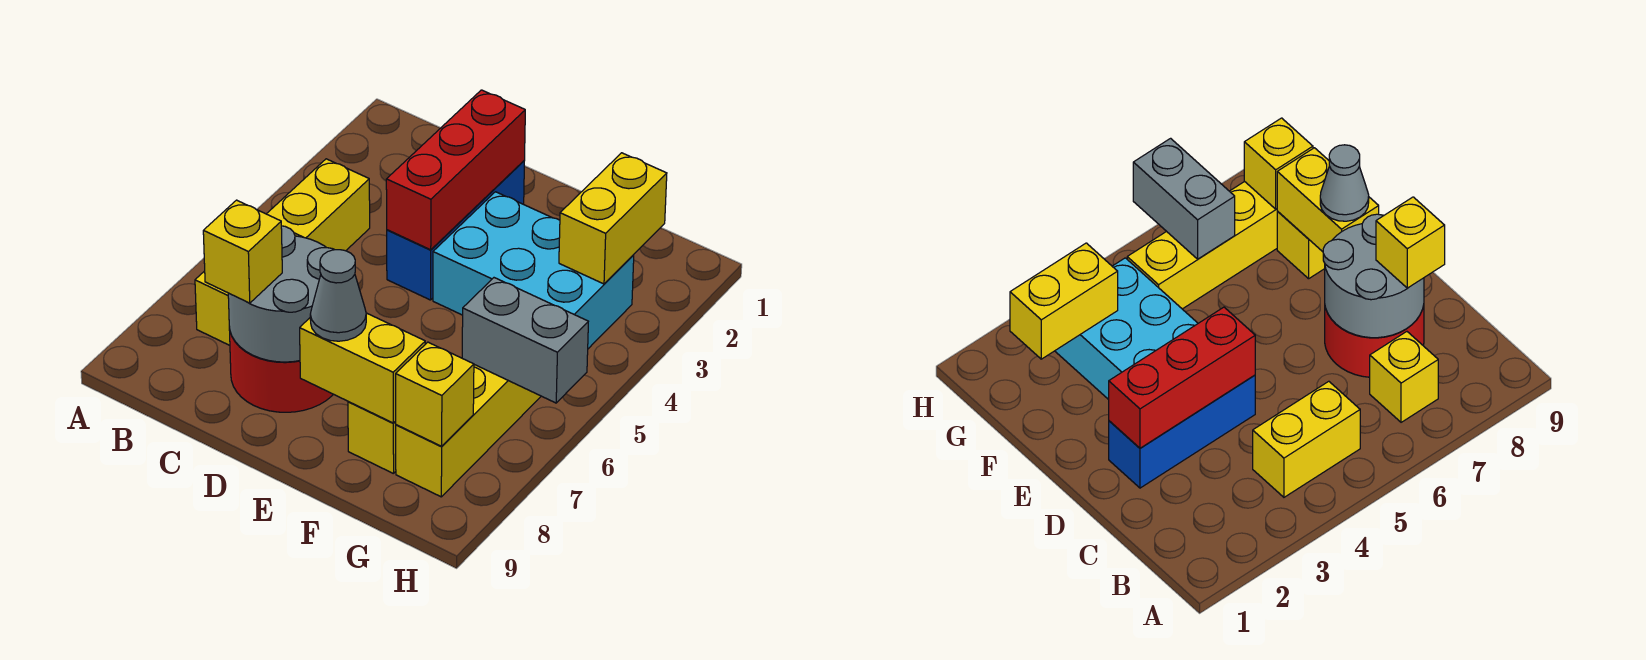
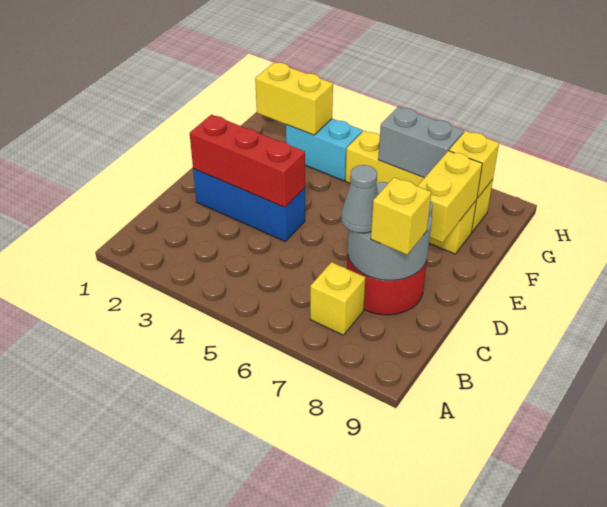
yellow 1x2 brick [267,159,370,251] -> none
cyan 2x3 brick [433,192,634,349] -> cyan 1x2 brick [286,119,363,181]
grey 1x1 cone [310,250,366,341] -> grey 1x1 cone moved to [341,165,378,233]
grey 1x2 brick [462,278,588,403] -> grey 1x2 brick turned to [378,107,464,178]

